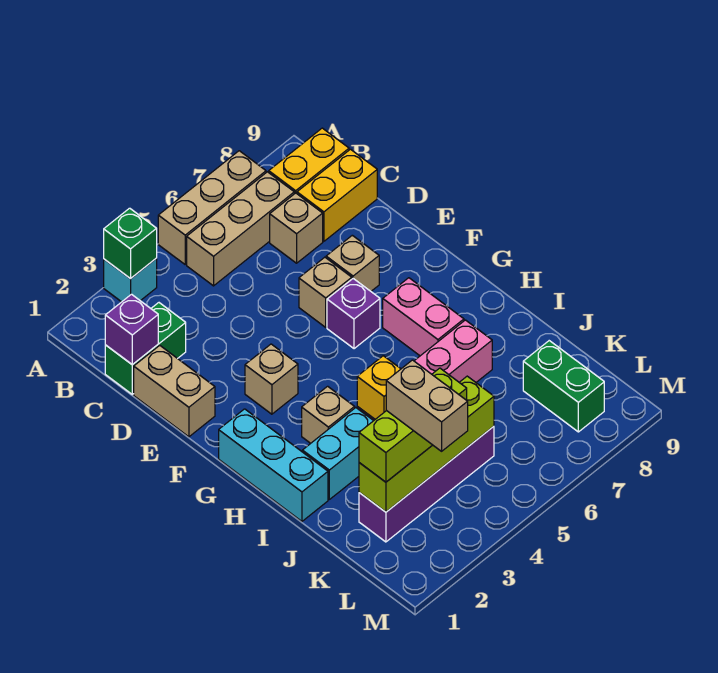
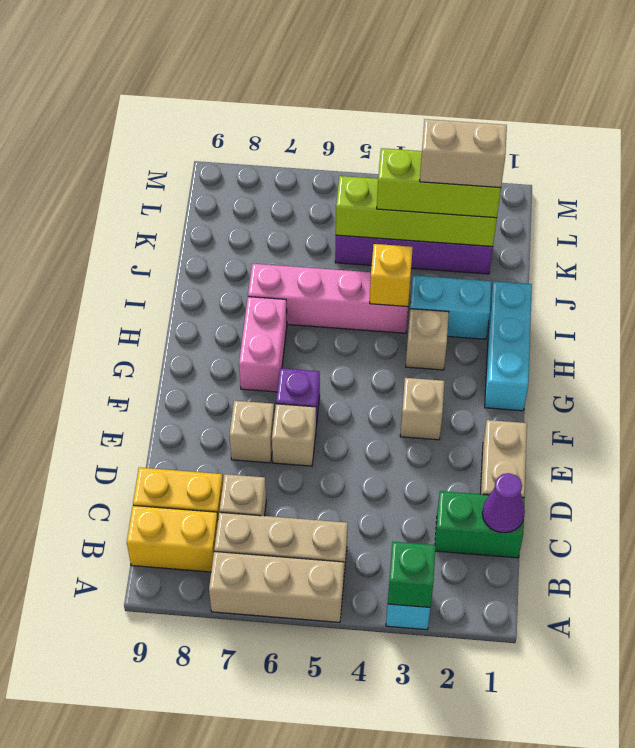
purple 1x1 brick [105,294,158,365] -> purple 1x1 cone [482,473,525,533]
tan 1x2 brick [386,360,468,451] -> tan 1x2 brick turned to [420,119,507,188]
green 1x2 brick [523,341,604,432] -> none

